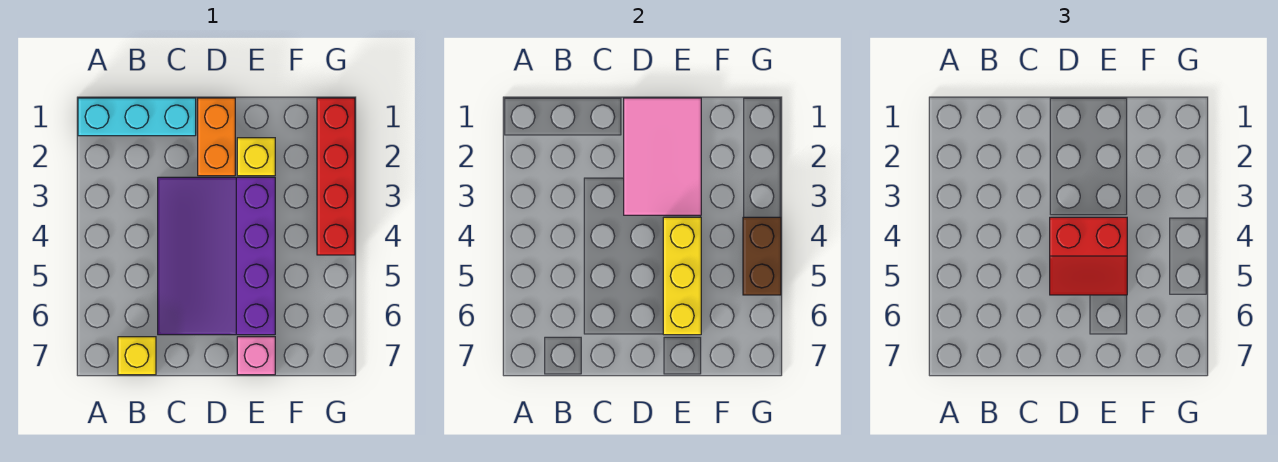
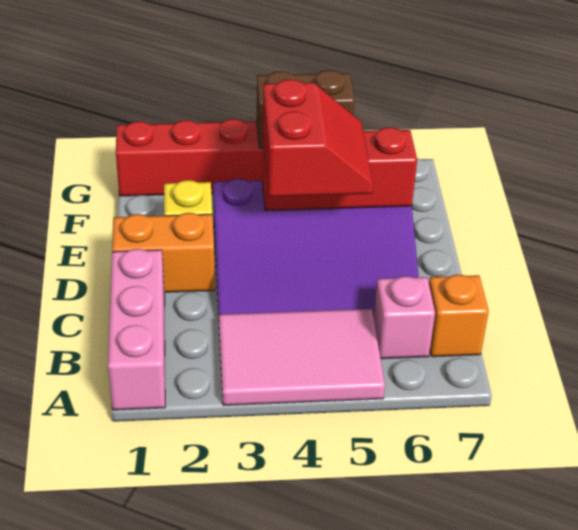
cyan 1x3 brick [78,98,196,136] -> pink 1x3 brick [108,249,165,410]
yellow 1x1 brick [118,337,156,375] -> orange 1x1 brick [429,275,489,357]
pink 2x3 tile [624,98,701,215] -> pink 2x3 tile moved to [219,309,385,405]
yellow 1x3 brick [663,217,701,335] -> red 1x3 brick [262,127,417,211]
pink 1x1 brick [237,337,275,375] -> pink 1x1 brick moved to [374,276,435,359]

